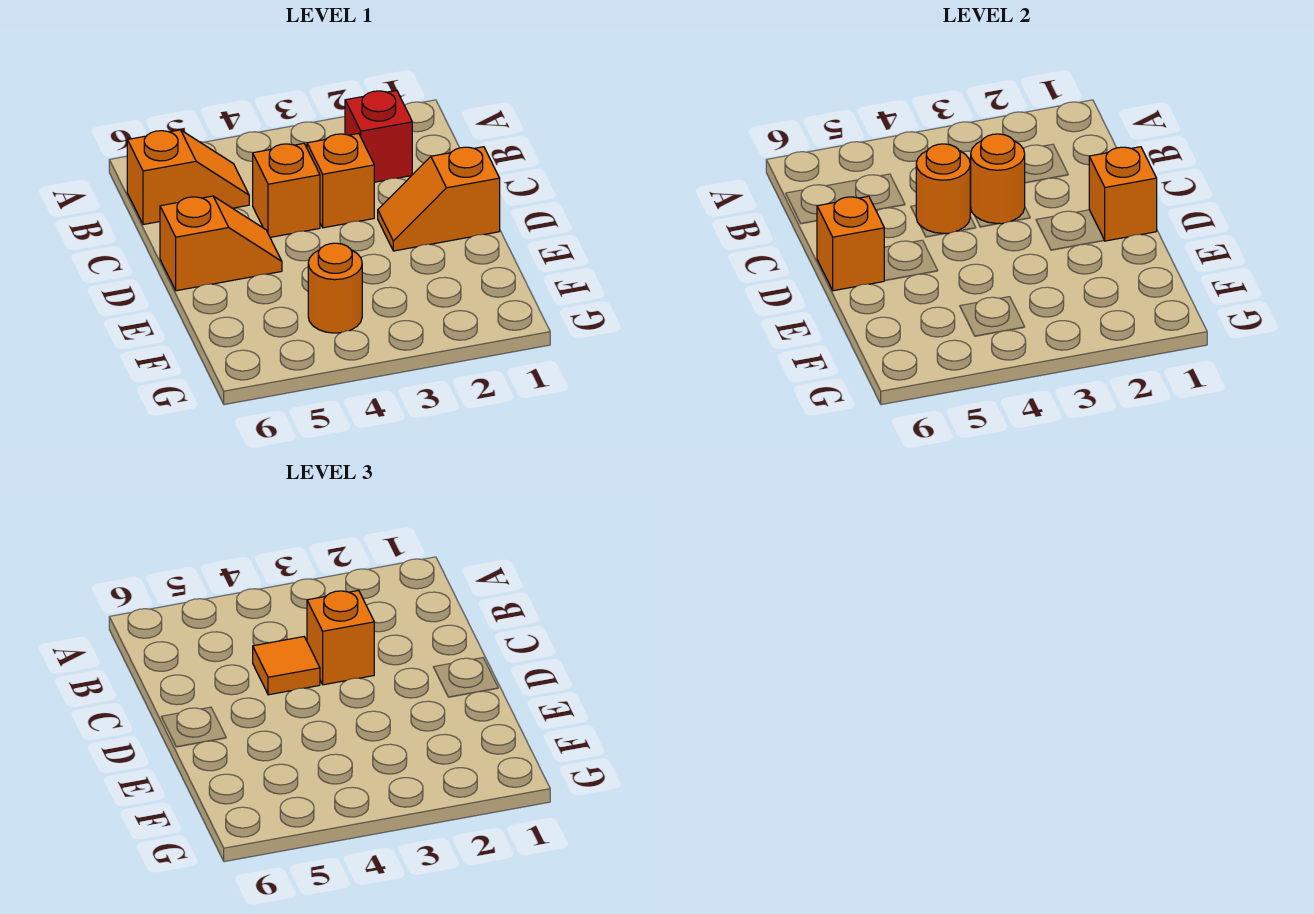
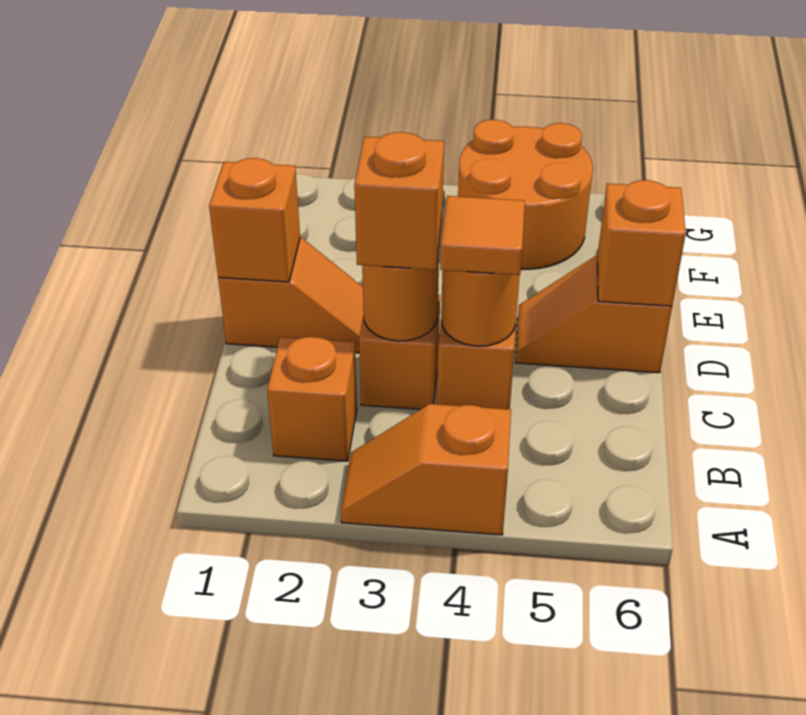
red 1x1 brick [345,90,412,182] -> orange 1x1 brick [267,336,357,461]
orange 1x2 slope [127,130,249,225] -> orange 1x2 slope moved to [341,404,511,535]
orange 1x1 round brick [308,243,362,333] -> orange 2x2 round brick [458,120,593,269]

